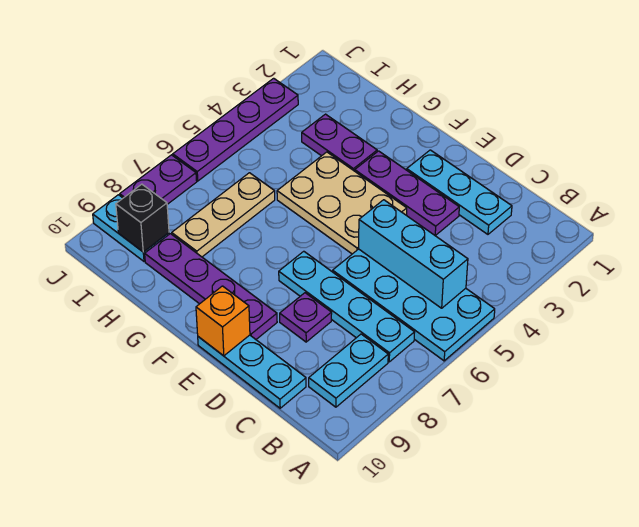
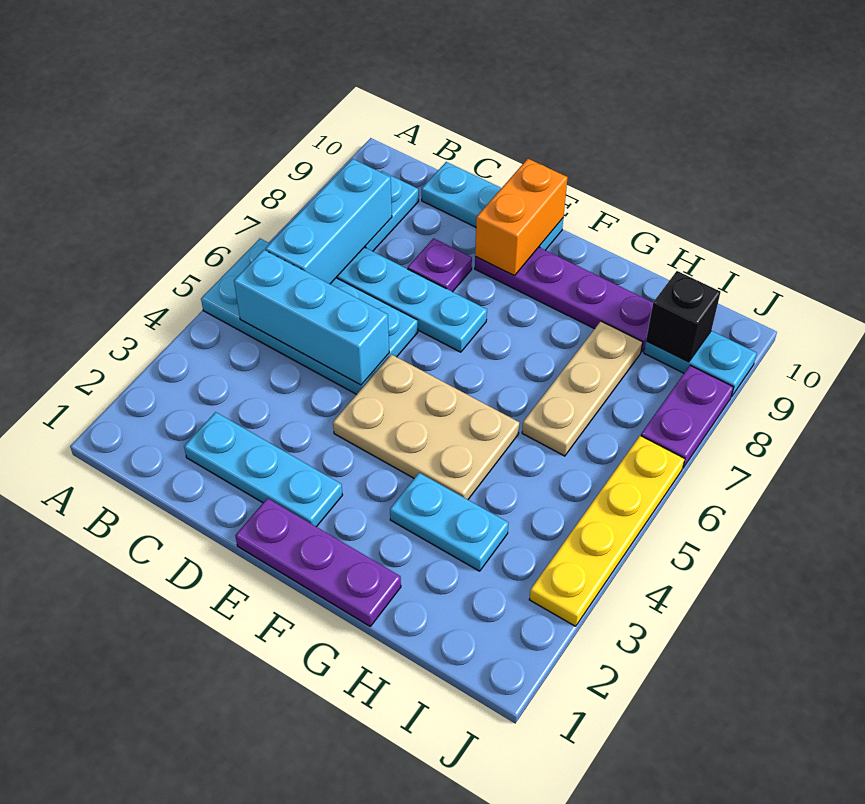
none -> cyan 1x3 brick [265,159,392,284]
purple 1x3 plate [355,151,459,236] -> purple 1x3 plate moved to [235,498,401,626]
orange 1x1 brick [196,286,250,356] -> orange 1x2 brick [475,159,568,276]
purple 1x2 plate [302,114,377,171] -> cyan 1x2 plate [390,473,508,571]
purple 1x4 plate [173,78,298,181] -> yellow 1x4 plate [529,436,685,626]

